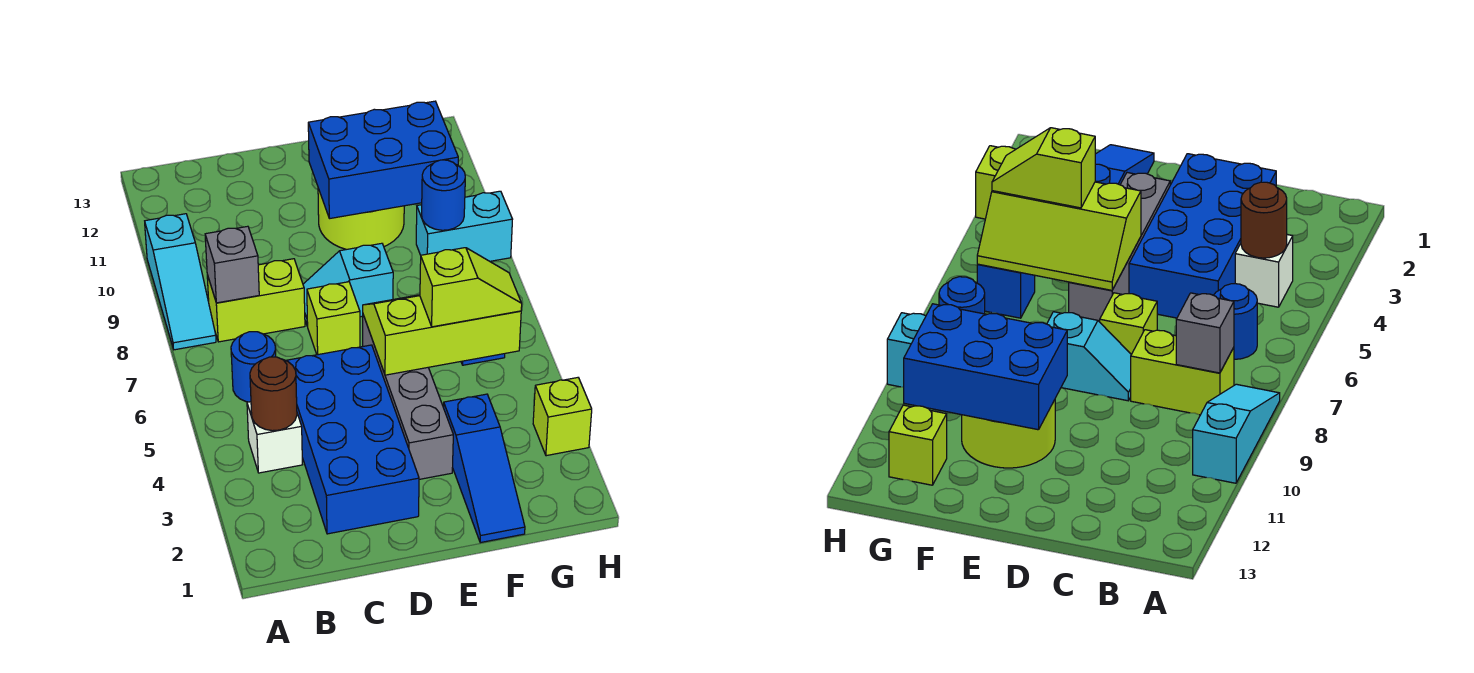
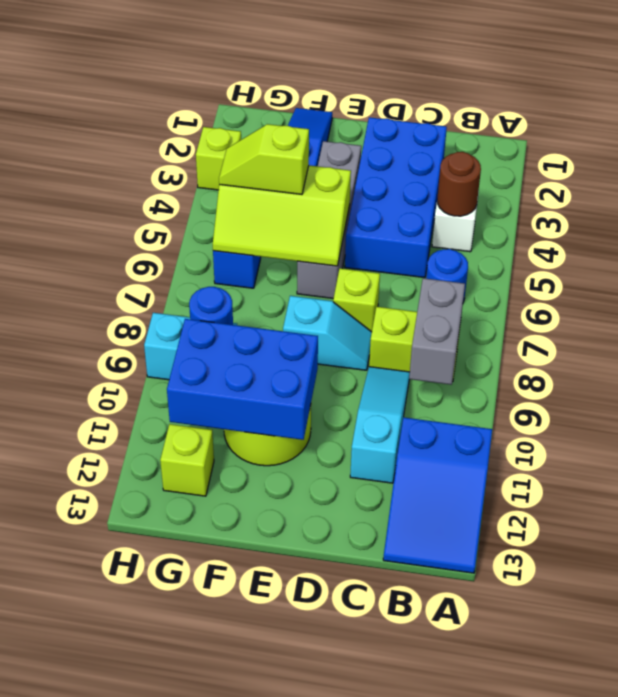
cyan 1x3 slope [145,214,216,350] -> cyan 1x3 slope moved to [350,367,410,483]
none -> blue 2x3 slope [383,417,492,573]
grey 1x1 brick [205,226,259,303] -> grey 1x2 brick [409,278,465,385]

